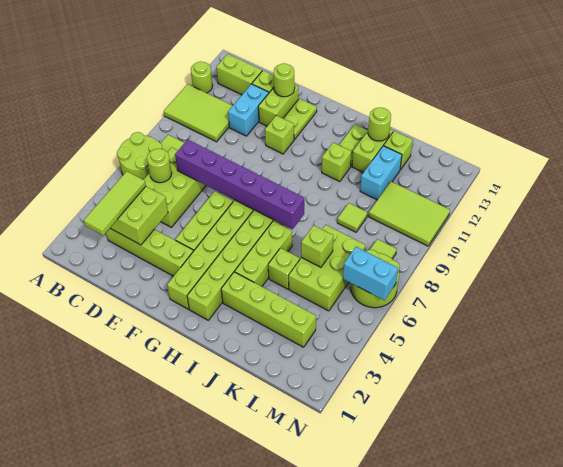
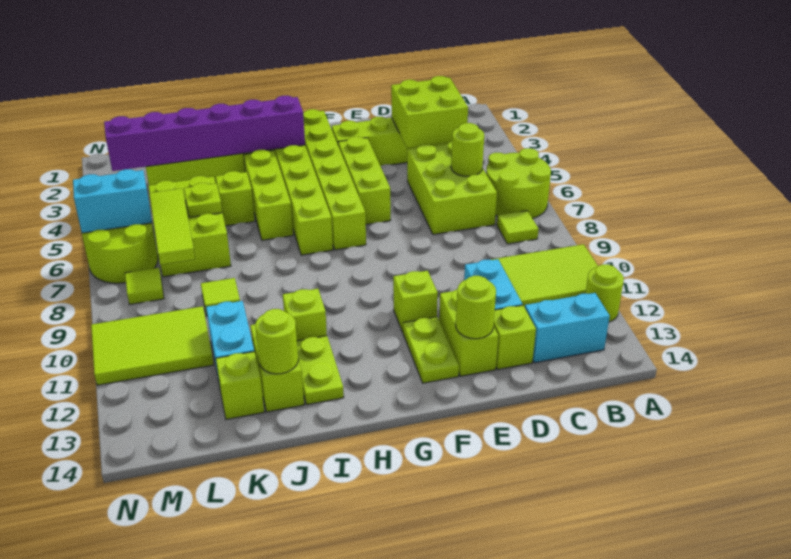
lime 1x2 brick [216,54,262,95] -> cyan 1x2 brick [525,293,610,363]
lime 1x3 tile [84,171,146,235] -> lime 1x3 tile moved to [149,188,195,265]
purple 1x6 brick [175,140,304,229] -> purple 1x6 brick moved to [104,96,305,171]
lime 1x1 brick [301,225,333,267] -> lime 1x1 plate [184,183,222,217]

